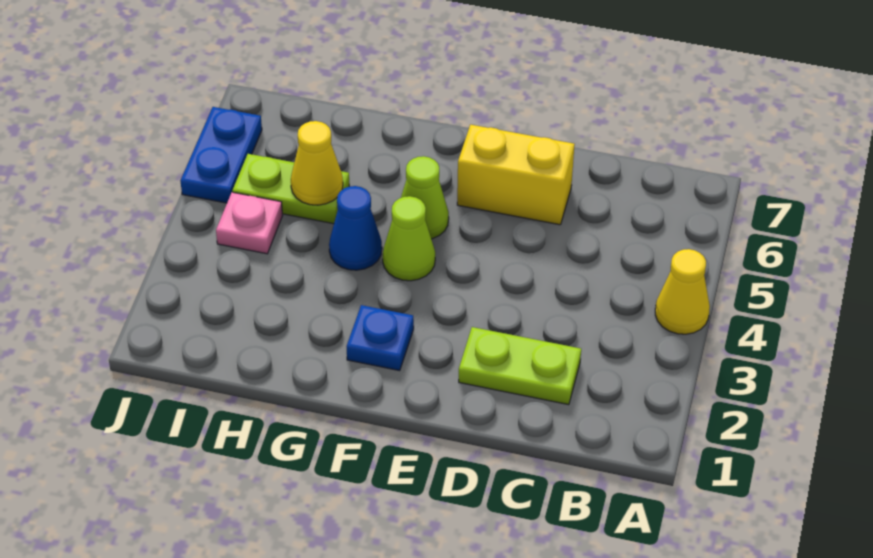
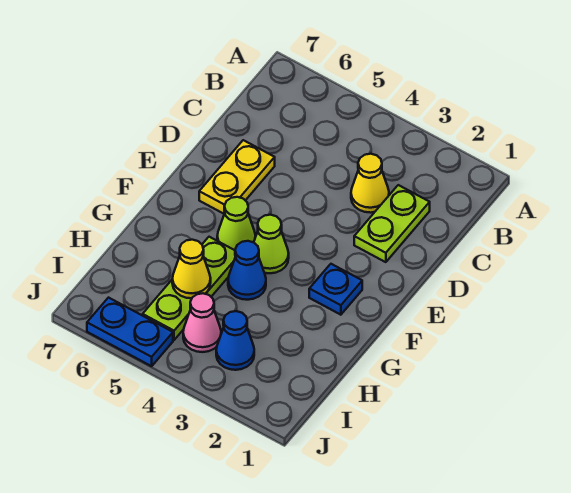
yellow 1x1 cone [655,249,710,334] -> yellow 1x1 cone moved to [351,154,389,213]
yellow 1x2 brick [457,125,575,225] -> yellow 1x2 plate [199,140,275,214]
lime 1x2 plate [232,154,349,224] -> lime 1x3 plate [143,237,235,340]
none -> blue 1x1 cone [216,311,254,370]
pink 1x1 plate [216,192,282,254] -> pink 1x1 cone [183,293,221,352]

